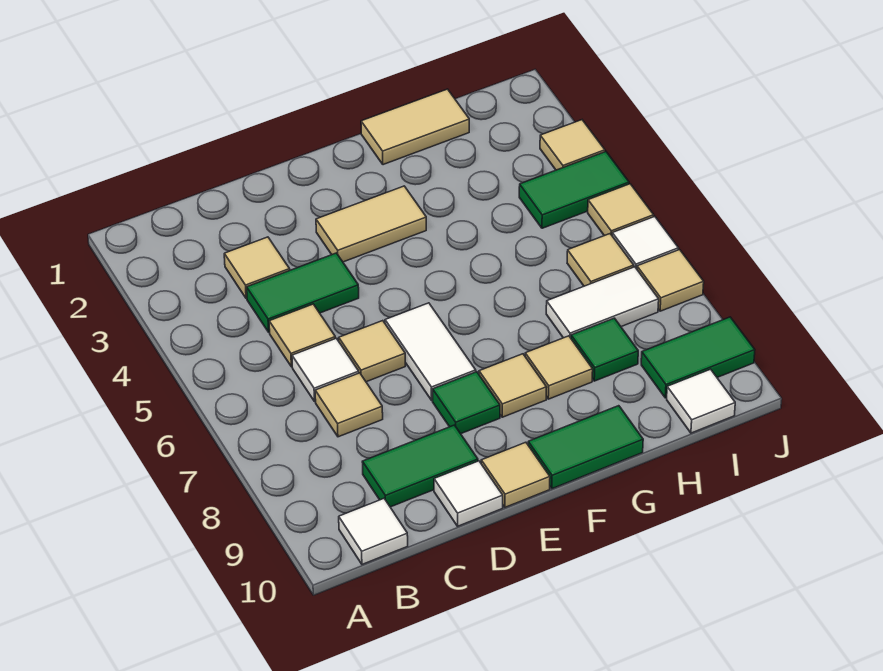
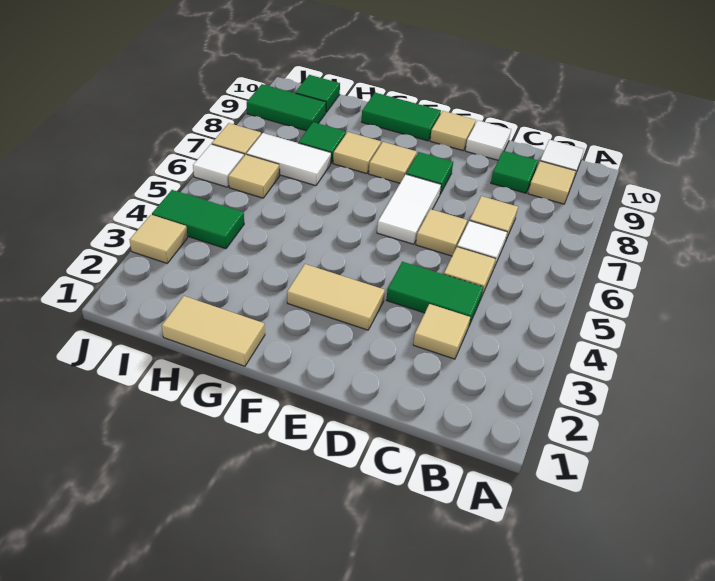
green 1x2 tile [362,425,478,507] -> green 1x1 tile [491,151,538,193]
white 1x1 tile [667,369,735,433] -> green 1x1 tile [295,75,340,112]
tan 1x1 tile [588,184,654,236] -> tan 1x1 tile moved to [528,161,576,204]

